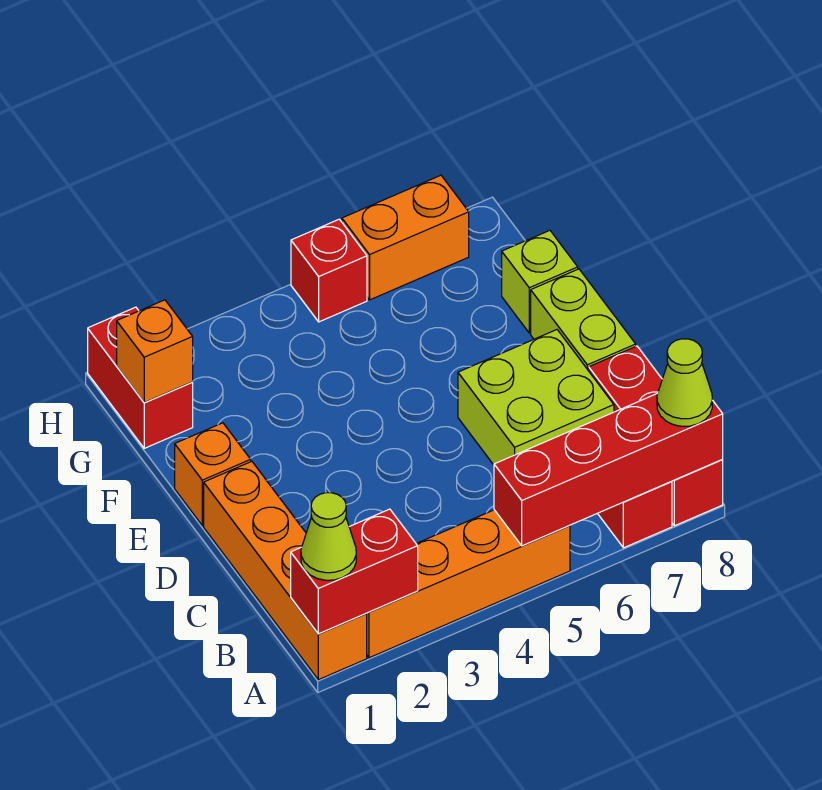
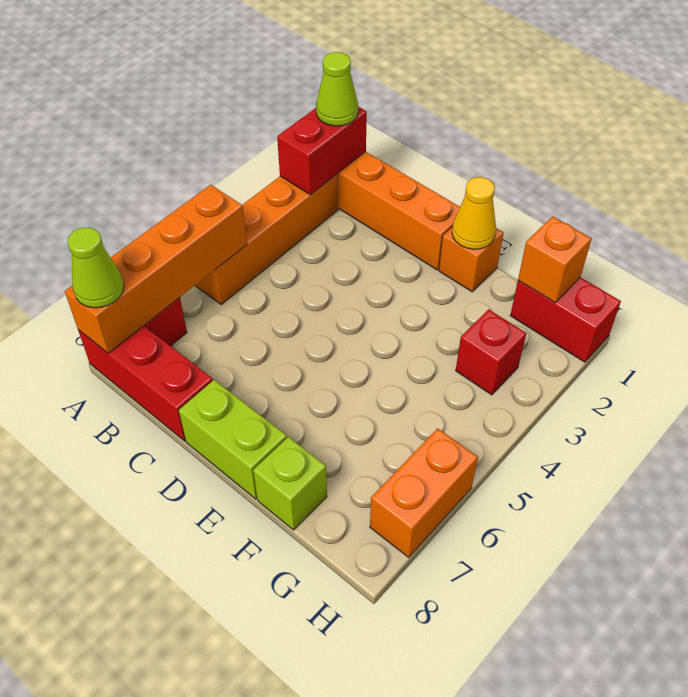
red 1x4 brick [494,393,723,546] -> orange 1x4 brick [65,185,247,353]
lime 2x2 brick [458,330,614,465] -> none
none -> yellow 1x1 cone [452,177,496,249]
red 1x1 brick [291,219,367,322] -> red 1x1 brick moved to [456,309,526,395]

